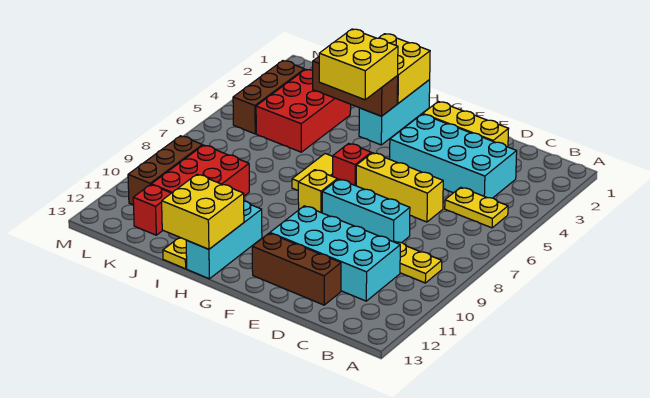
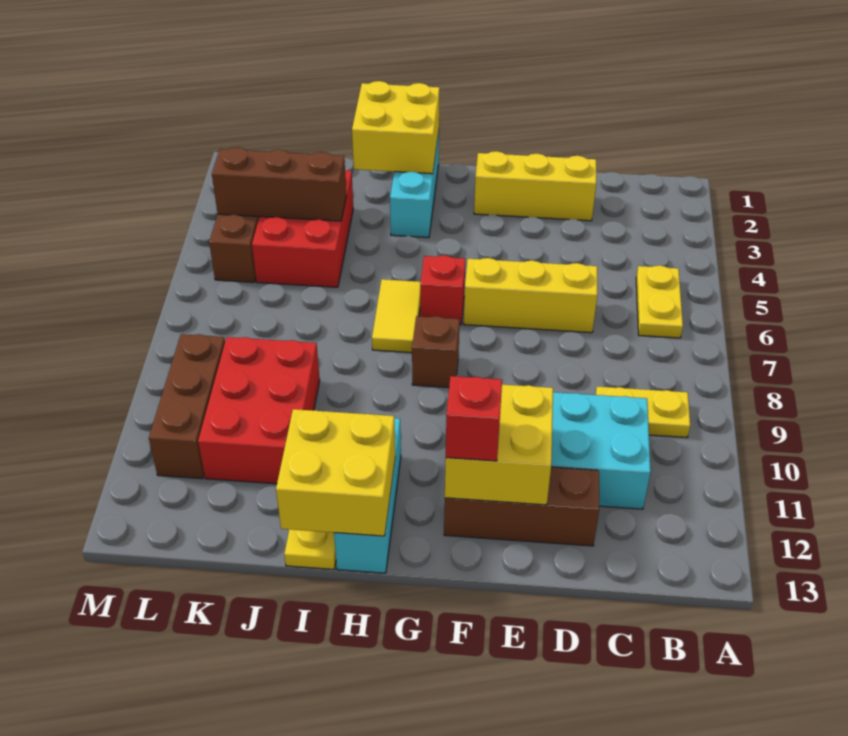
yellow 1x2 plate [445,187,508,228] -> yellow 1x2 plate turned to [636,265,683,338]
cyan 2x4 brick [390,114,517,198] -> none
cyan 1x3 brick [322,179,410,243] -> none
yellow 1x1 brick [298,170,337,213] -> brown 1x1 brick [412,316,460,388]
brown 1x3 brick [313,57,398,116] -> brown 1x3 brick moved to [212,147,346,221]
yellow 2x2 brick [319,29,398,100] -> yellow 2x2 brick moved to [445,384,553,505]
red 1x1 brick [133,185,171,235] -> red 1x1 brick moved to [446,376,502,461]

